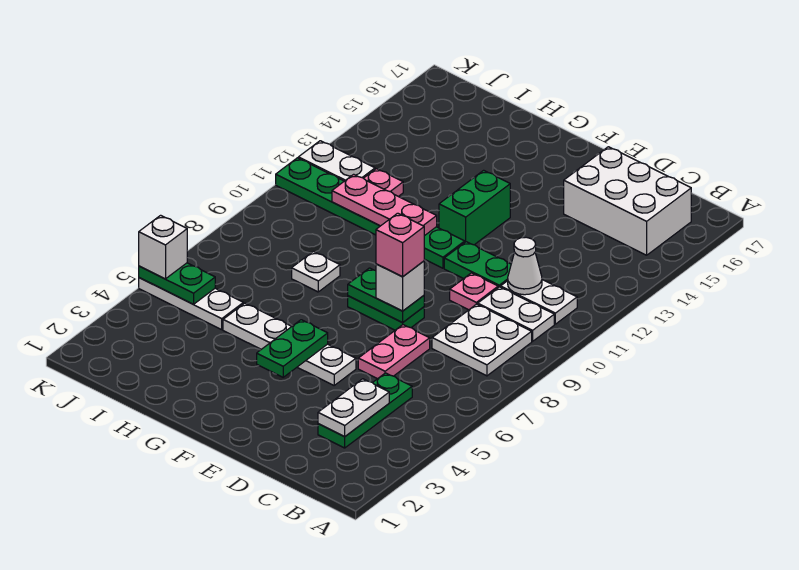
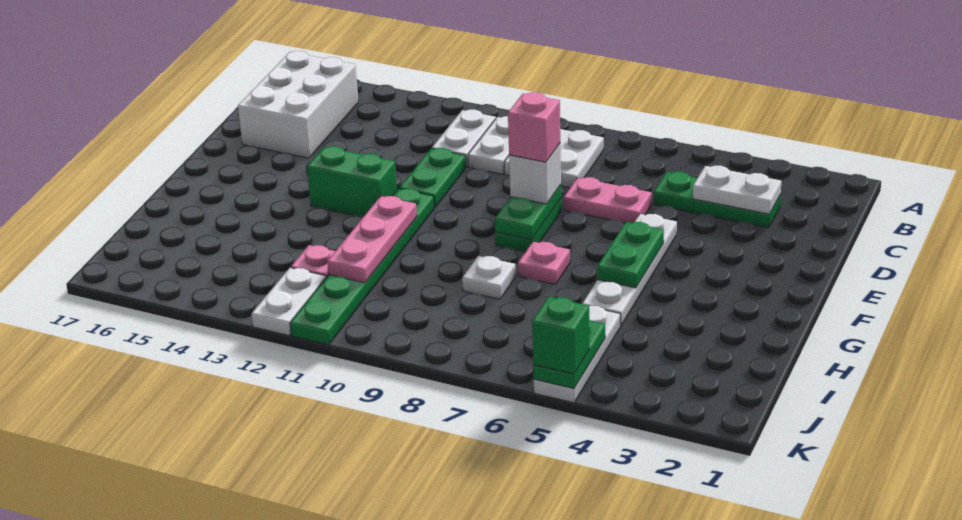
white 1x1 cone [508,237,542,295] -> none
pink 1x1 plate [450,273,498,310] -> pink 1x1 plate moved to [518,242,570,284]
green 1x2 plate [257,320,328,377] -> green 1x2 plate turned to [597,222,664,288]
white 1x1 brick [139,215,187,279] -> green 1x1 brick [532,297,589,374]

